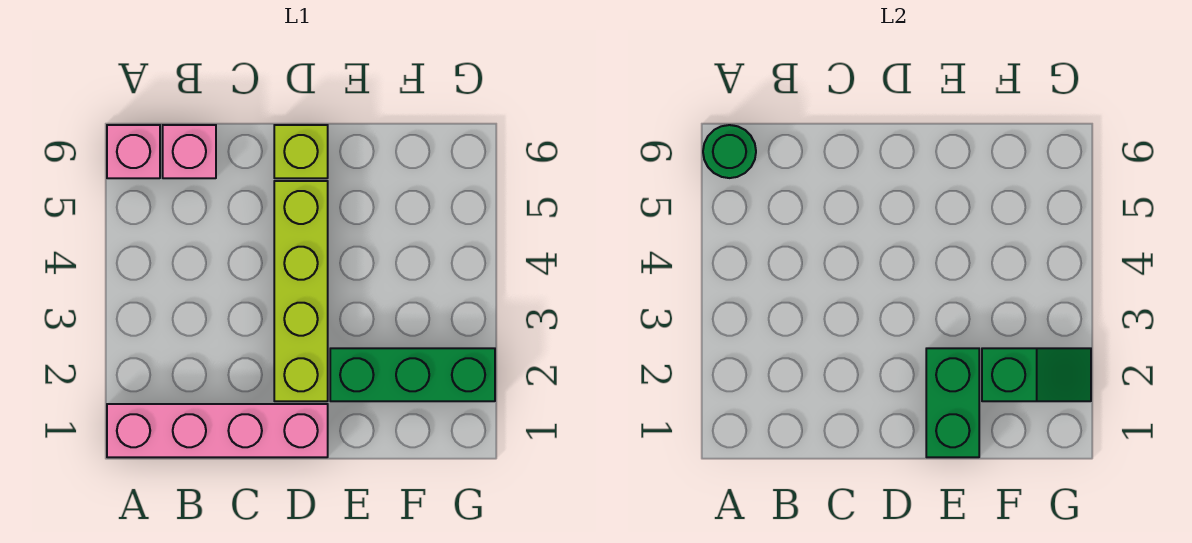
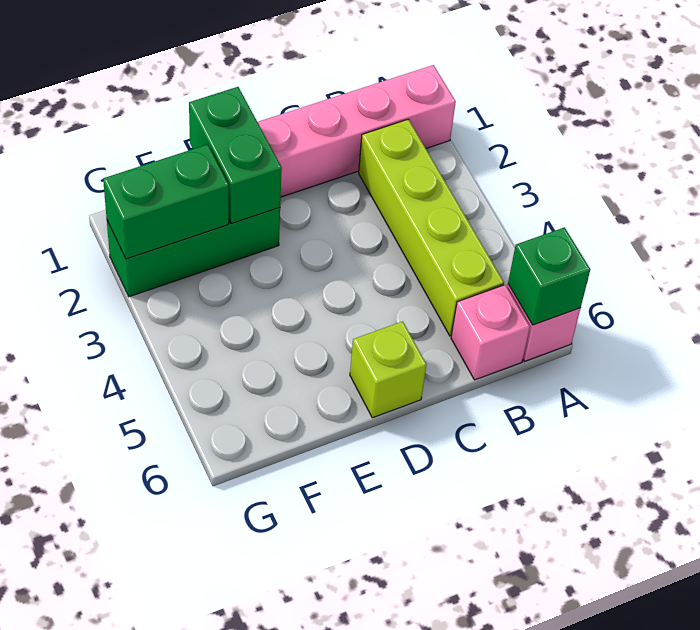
green 1x1 round brick [703,125,756,178] -> green 1x1 brick [508,227,590,325]
lime 1x4 brick [274,181,328,401] -> lime 1x4 brick moved to [359,119,504,336]
green 1x2 slope [982,348,1091,401] -> green 1x2 brick [103,144,229,259]

